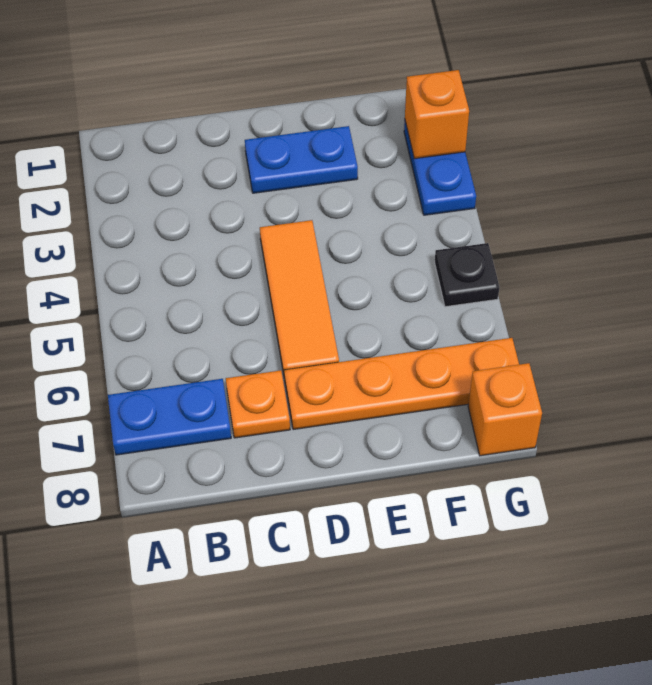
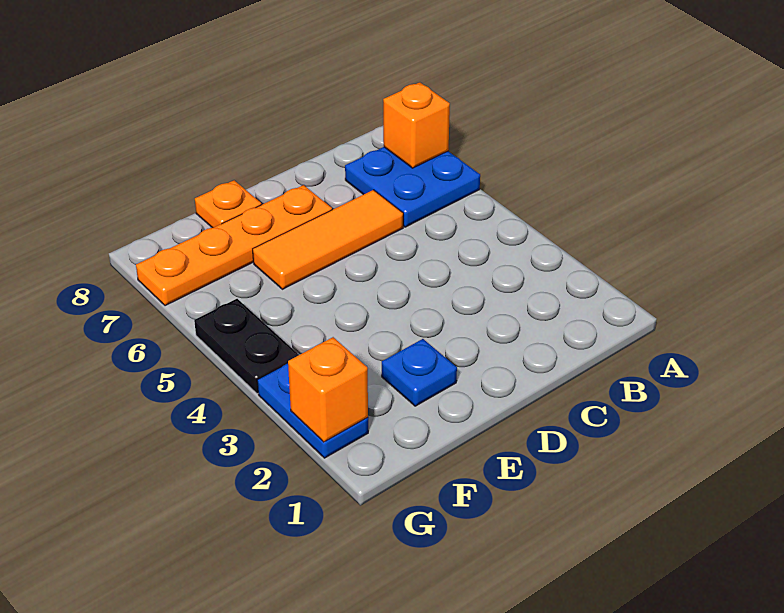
blue 1x2 plate [108,379,231,455] -> blue 2x2 plate [345,147,480,227]
orange 1x1 plate [226,370,290,438] -> orange 1x1 plate moved to [195,180,262,228]
blue 1x2 plate [245,126,358,193] -> blue 1x1 plate [382,339,457,406]
orange 1x3 tile [260,220,339,379] -> orange 1x3 tile turned to [253,190,403,289]
black 1x1 plate [435,243,500,307] -> black 1x2 plate [194,299,299,394]
orange 1x1 brick [468,363,542,456] -> orange 1x1 brick moved to [383,82,450,168]

